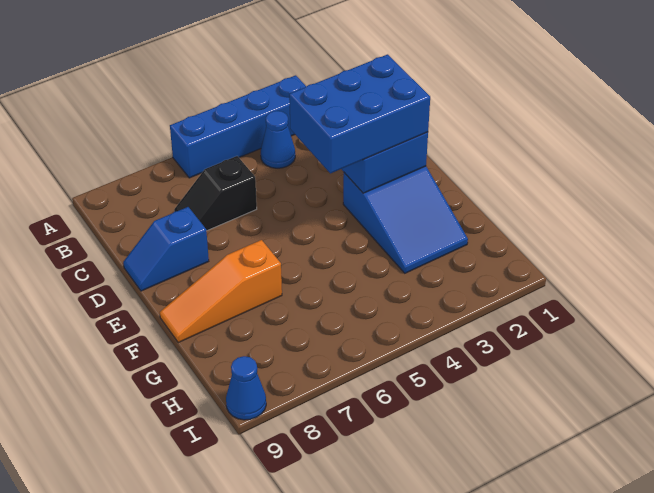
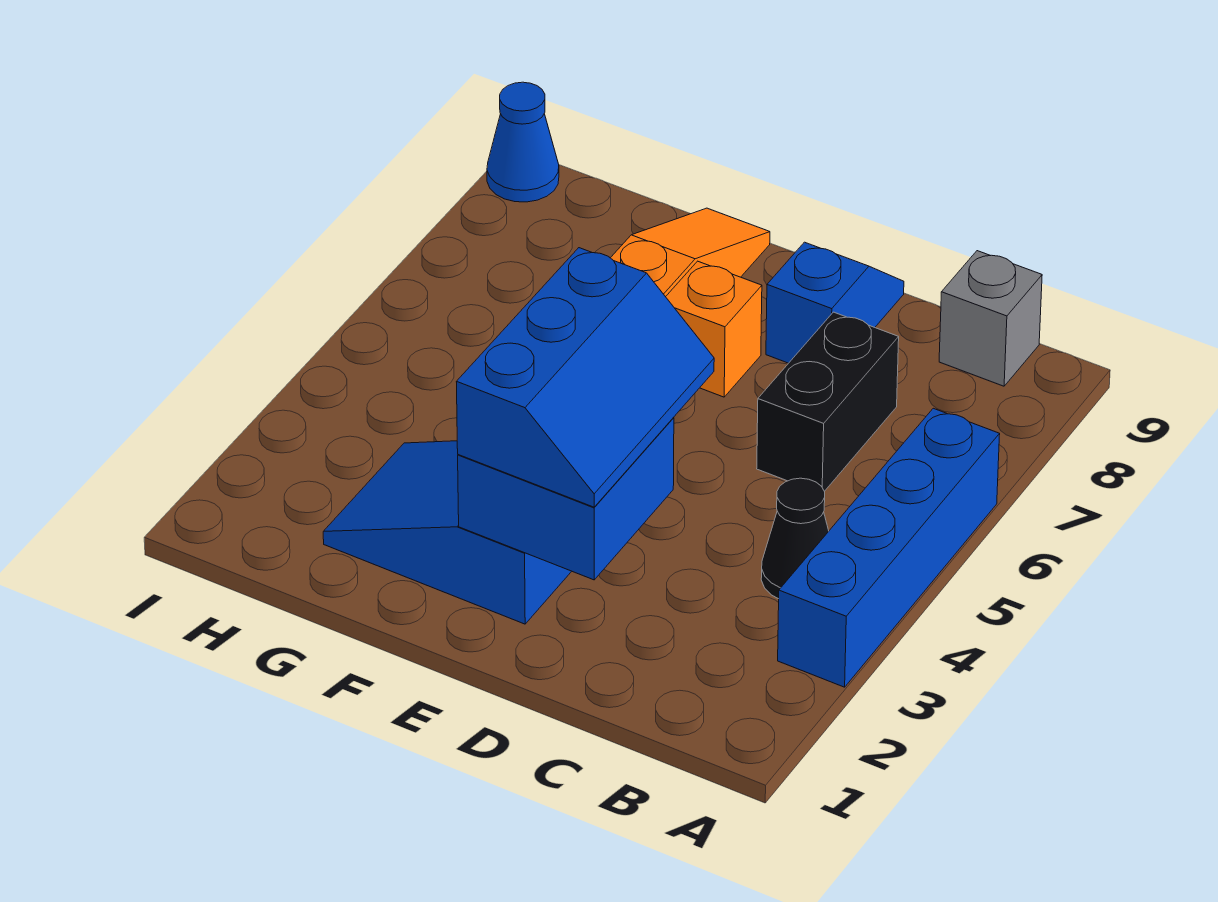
blue 1x1 cone [261,111,295,168] -> black 1x1 cone [761,478,829,599]
none -> grey 1x1 brick [939,251,1042,386]
black 1x2 slope [174,156,257,231] -> black 1x2 brick [757,312,899,491]
blue 2x3 brick [289,54,430,173] -> blue 2x3 slope [456,248,714,507]
none -> orange 1x1 brick [666,261,762,397]

